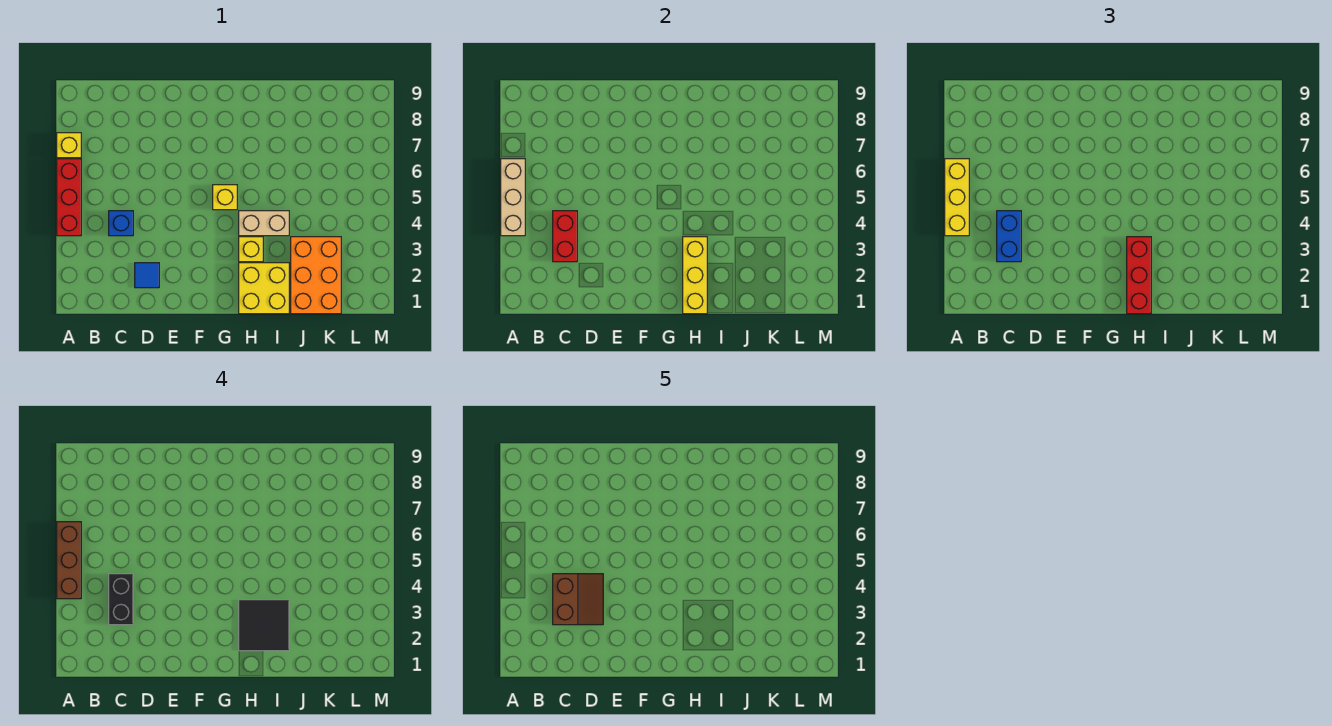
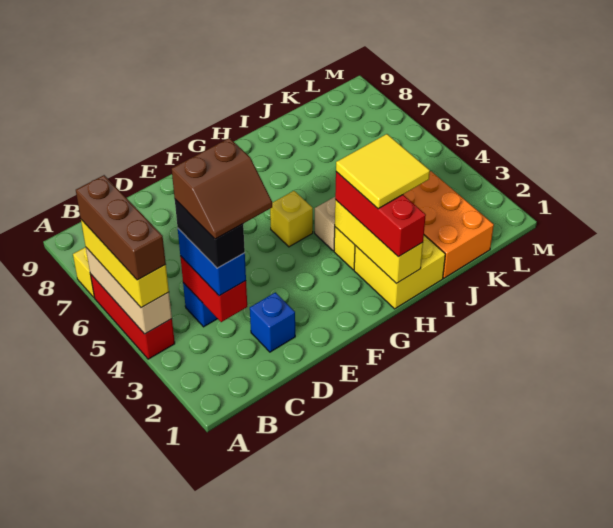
brown 2x2 slope [553,574,603,625] -> brown 2x2 slope turned to [172,138,272,239]
blue 1x1 tile [135,263,159,288] -> blue 1x1 brick [250,292,295,352]
black 2x2 tile [239,600,289,651] -> yellow 2x2 tile [336,134,430,209]

